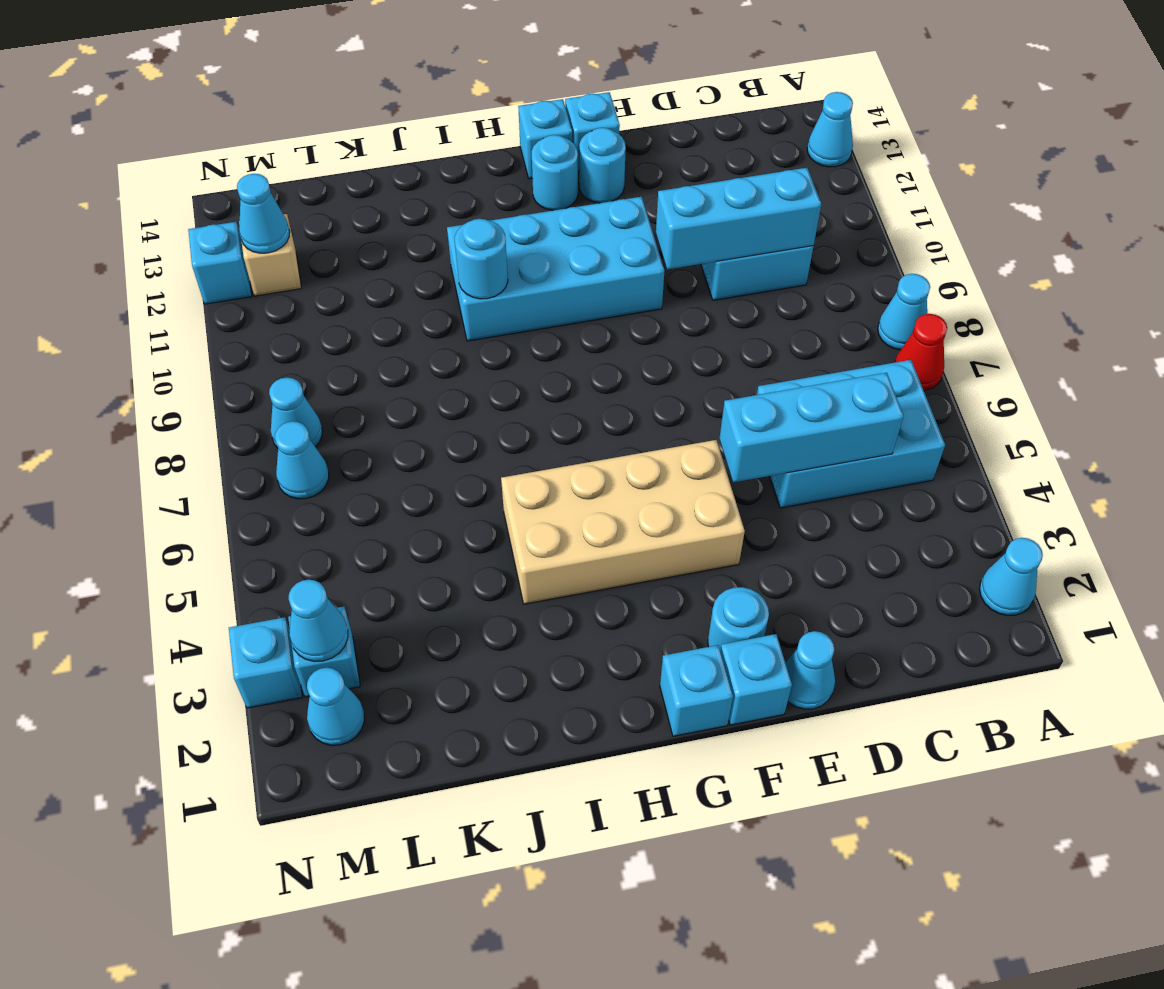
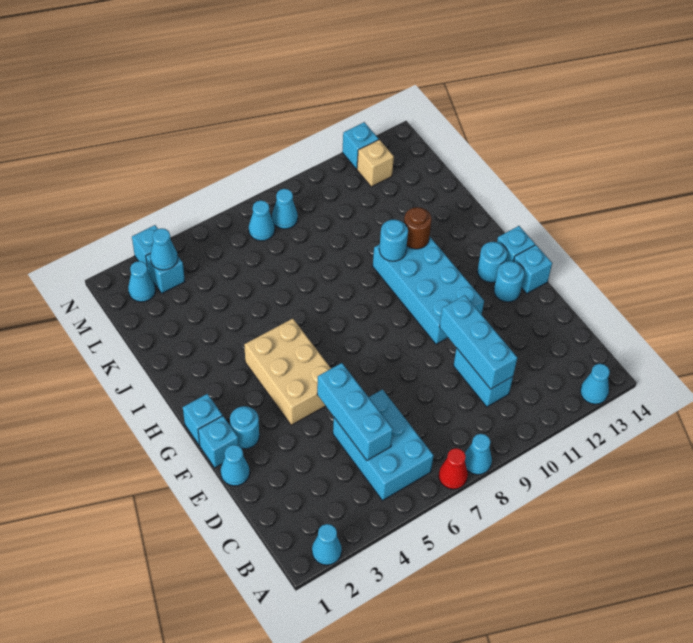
tan 2x4 brick [501,440,745,604] -> tan 2x3 brick [244,319,331,425]
none -> brown 1x1 round brick [404,207,432,249]
cyan 1x1 cone [237,174,290,253] -> none

